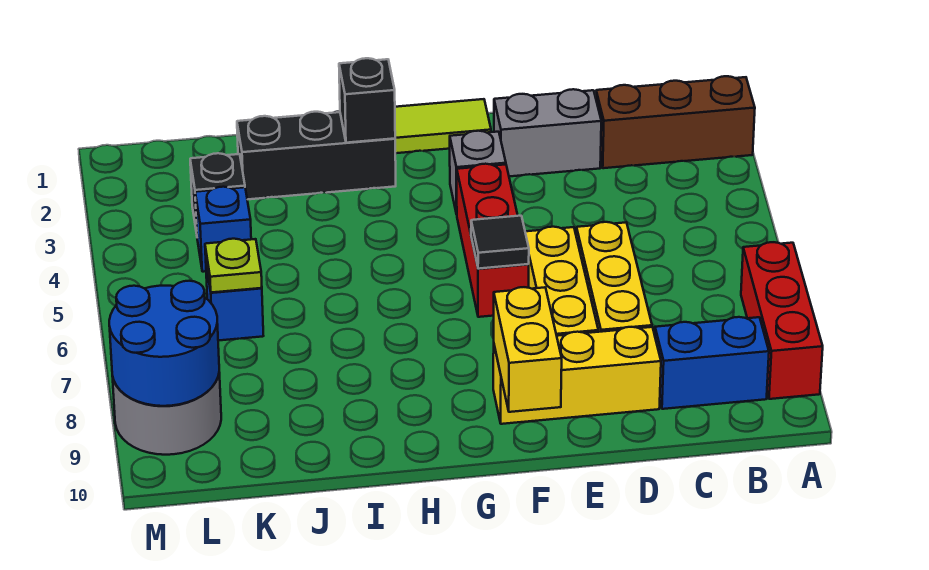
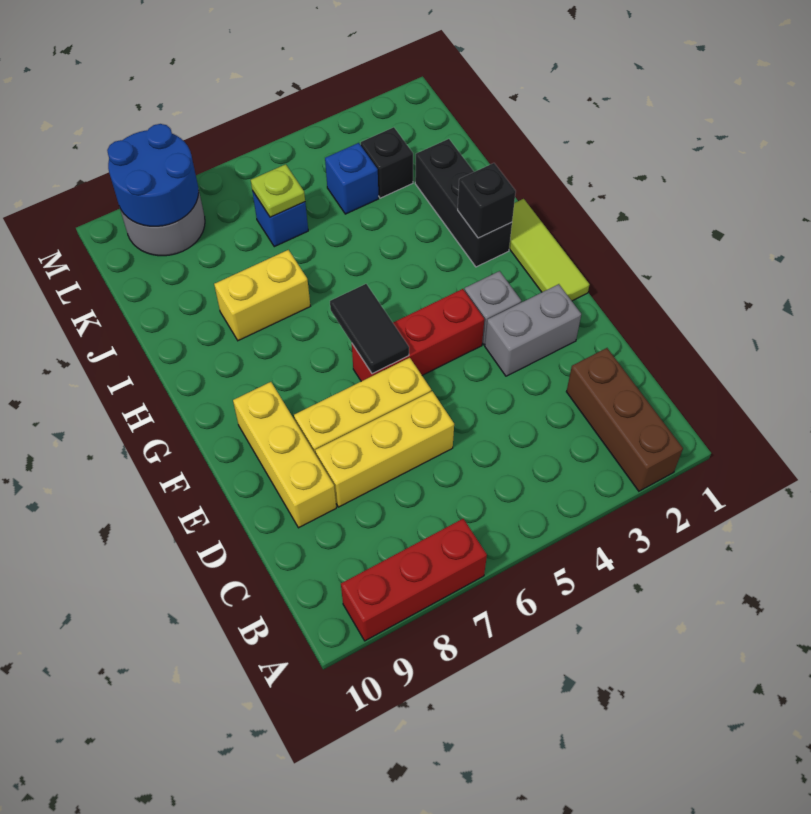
blue 1x2 brick [655,317,769,409] -> none
grey 1x2 brick [494,89,601,176] -> grey 1x2 brick turned to [485,284,581,376]
black 1x1 tile [471,216,529,269] -> black 1x2 tile [330,284,409,374]
yellow 1x2 brick [494,287,562,412] -> yellow 1x2 brick moved to [214,250,310,341]

